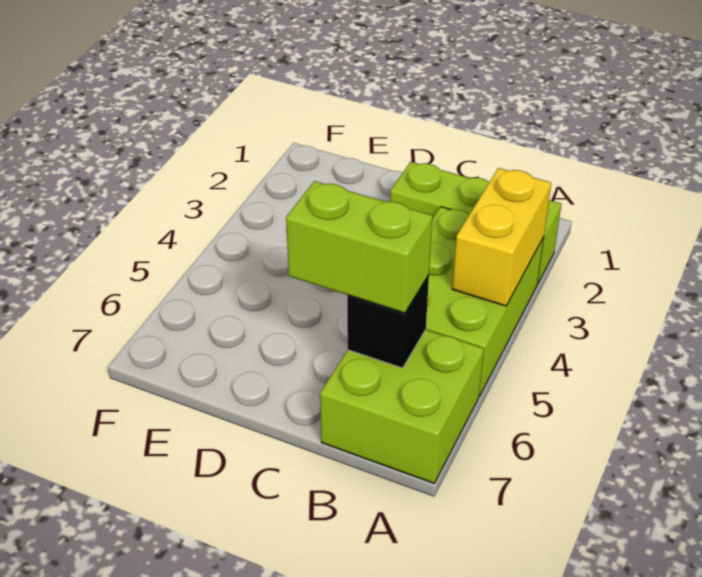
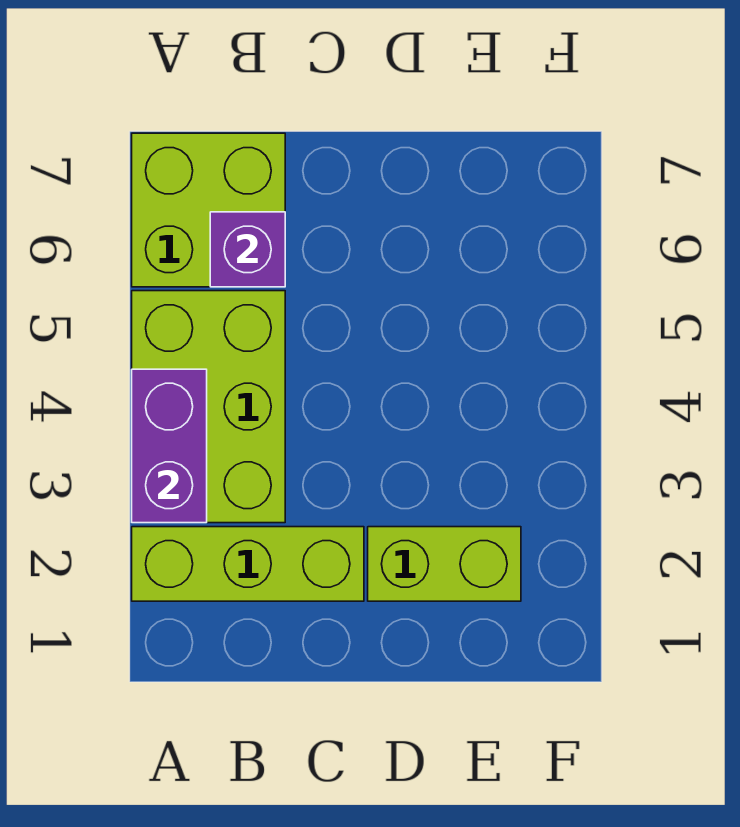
yellow 1x2 brick [452,168,551,306] -> purple 1x2 brick [132,369,207,523]
black 1x1 brick [347,275,429,368] -> purple 1x1 brick [210,212,285,287]
lime 1x2 brick [286,181,432,313] -> lime 1x2 brick moved to [368,527,521,601]

